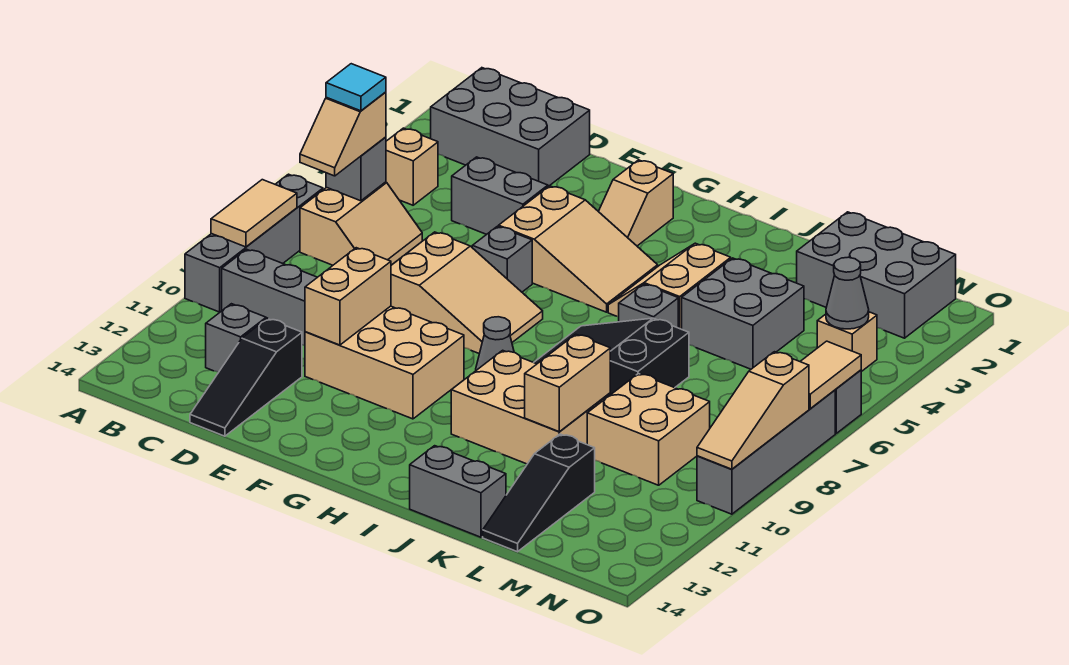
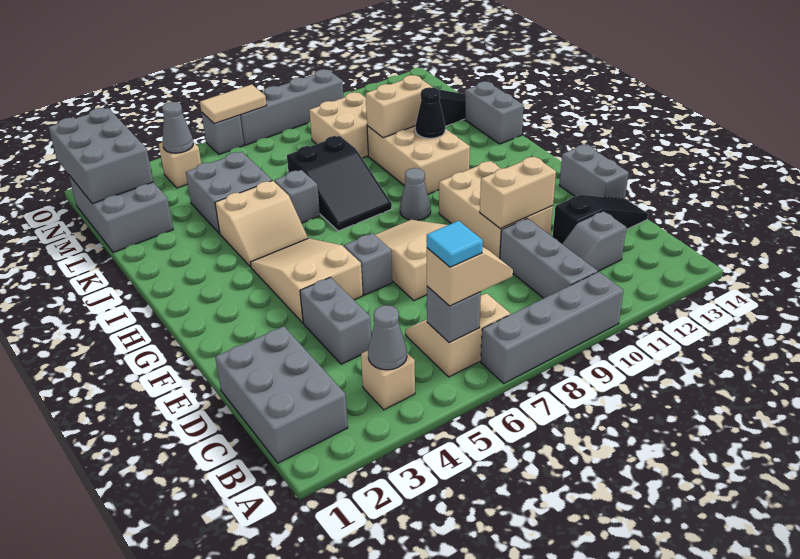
tan 1x2 tile [211,180,297,247] -> none
none -> grey 1x1 cone [368,305,407,370]
none -> grey 1x2 brick [559,144,629,199]
tan 1x2 slope [598,160,673,246] -> none
none -> black 1x1 cone [416,87,445,138]
none -> grey 2x3 brick [49,108,153,204]
tan 1x3 slope [697,352,809,469] -> none

